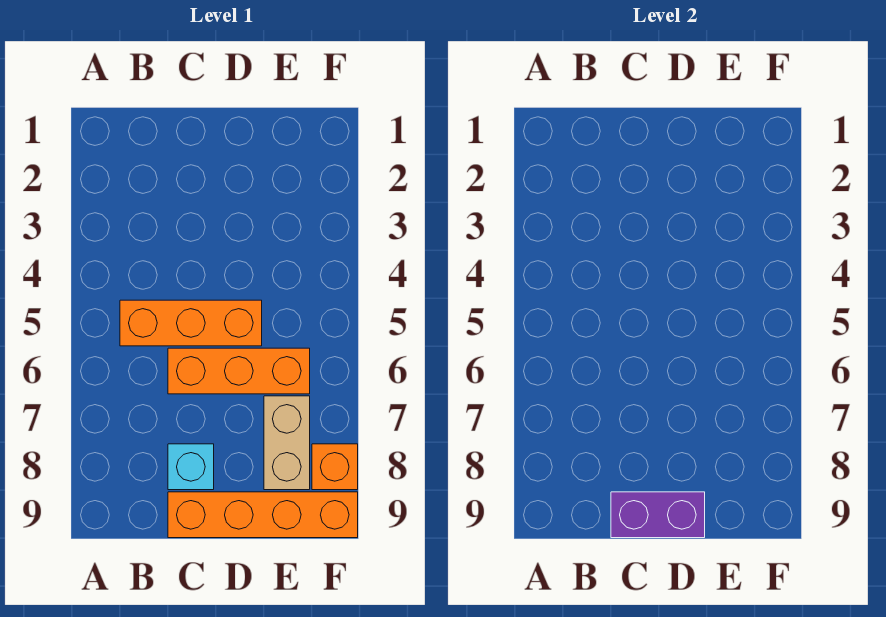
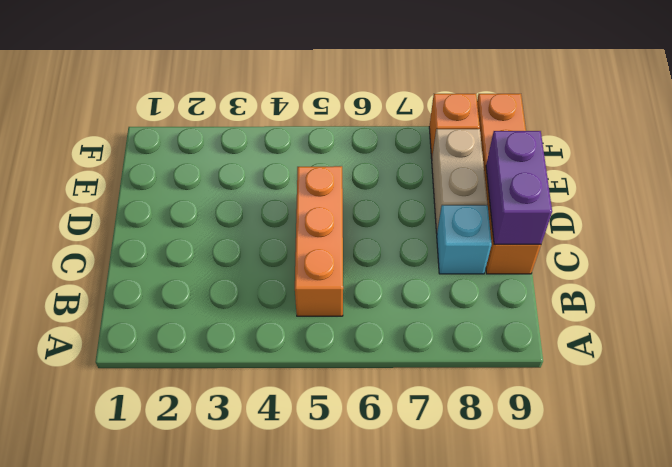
orange 1x3 brick [168,348,310,394] -> none
tan 1x2 brick [264,396,310,490] -> tan 1x2 brick turned to [432,129,487,233]

